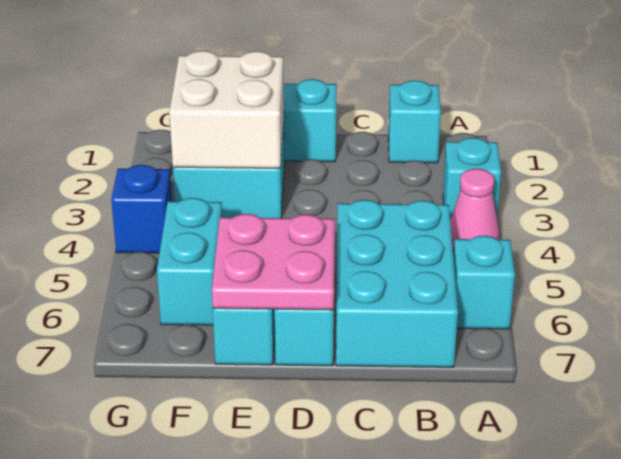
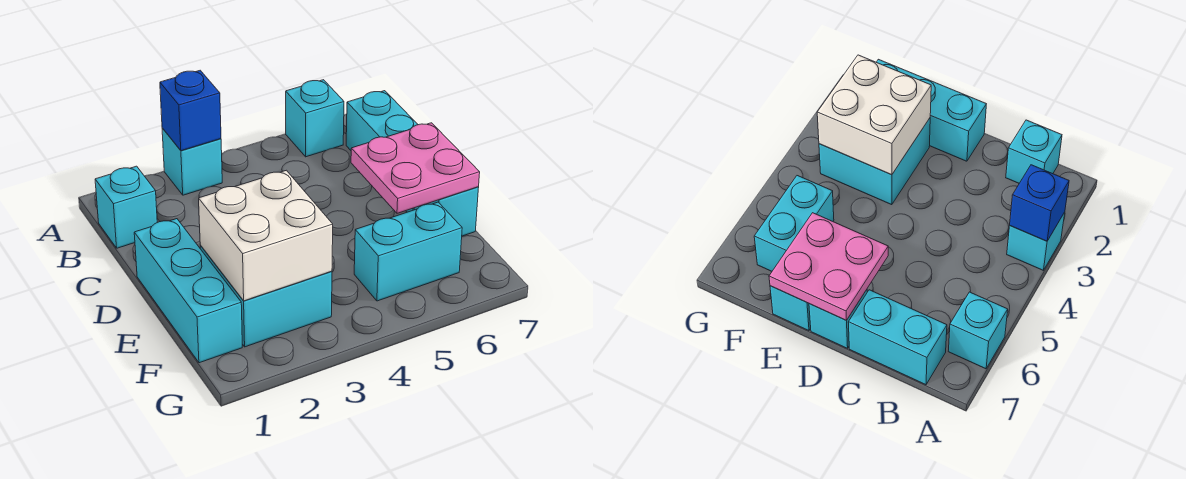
pink 1x1 cone [450,169,500,251] -> none
cyan 2x3 brick [336,200,458,367] -> cyan 1x2 brick [346,91,418,150]
blue 1x1 brick [111,165,172,253] -> blue 1x1 brick moved to [160,70,221,151]

